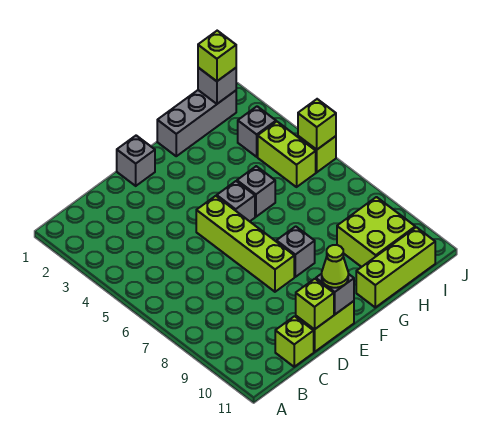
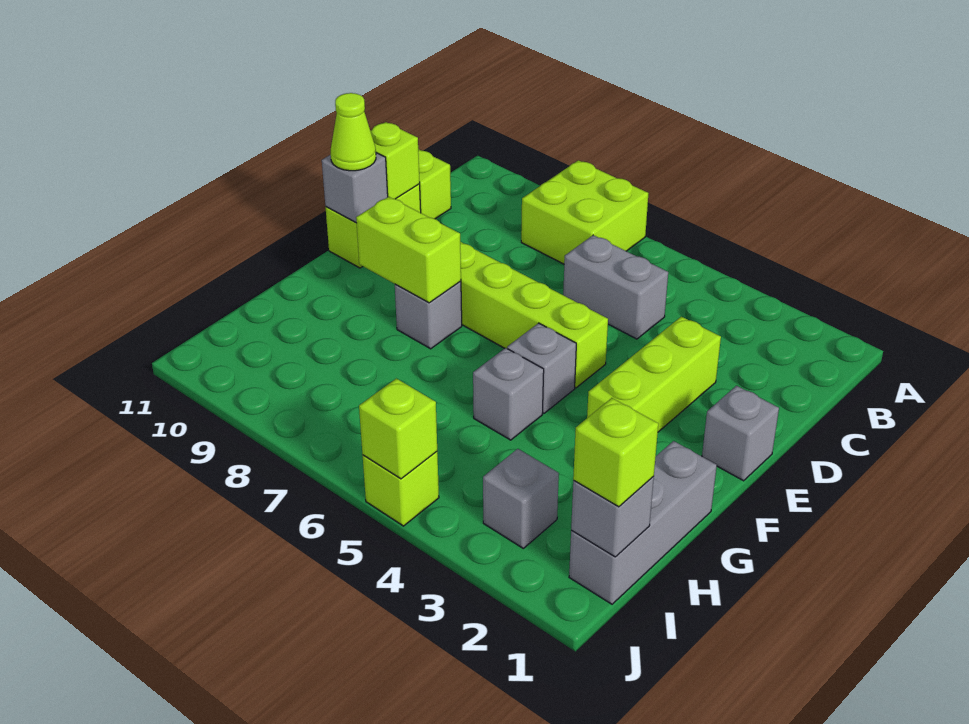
none -> grey 1x2 brick [563,235,668,339]
lime 1x3 brick [356,227,435,307] -> lime 1x3 brick moved to [587,317,721,432]
lime 2x2 brick [337,197,415,267] -> lime 2x2 brick moved to [521,160,648,264]
lime 1x2 brick [258,122,316,187] -> lime 1x2 brick moved to [356,197,461,303]

